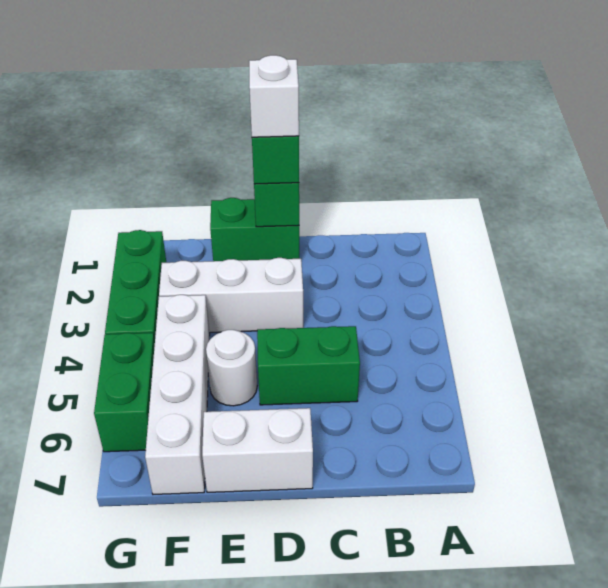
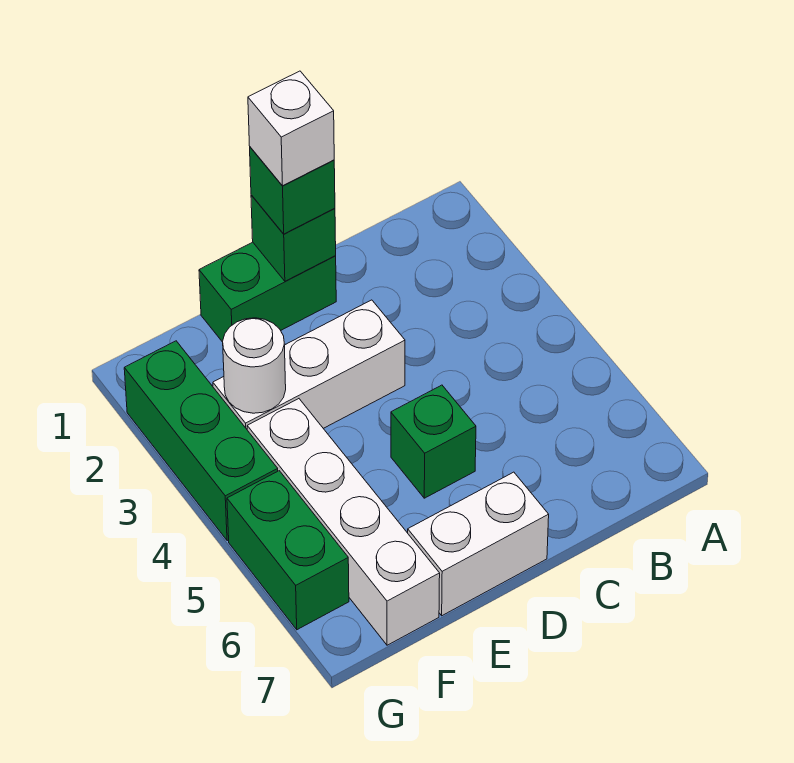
green 1x2 brick [257,326,360,405] -> green 1x1 brick [391,385,476,498]
white 1x1 round brick [206,330,257,406] -> white 1x1 round brick moved to [223,318,286,413]

